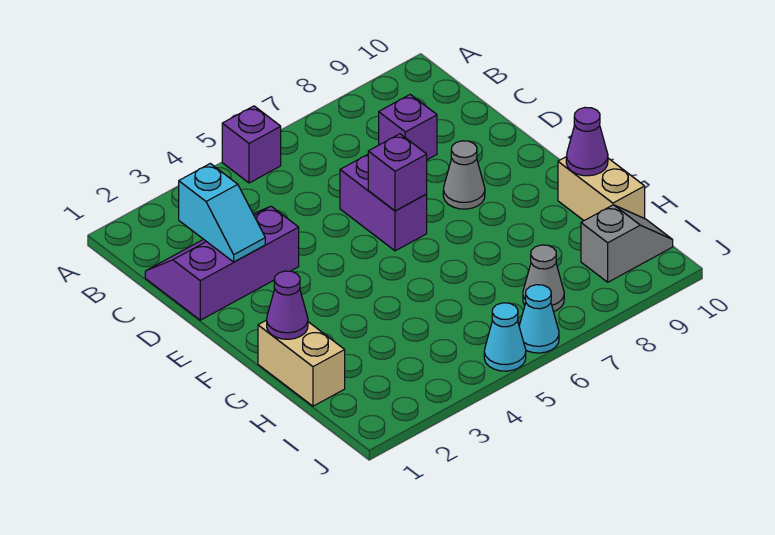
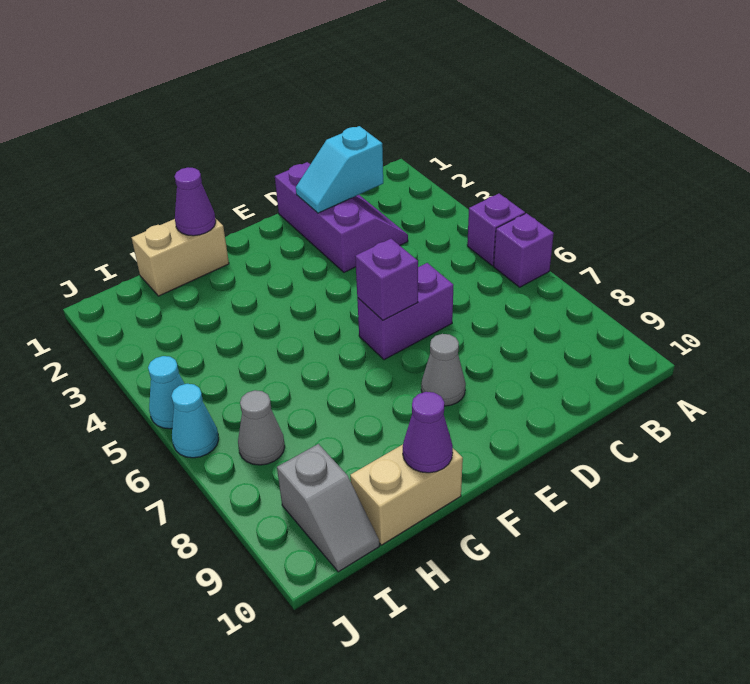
purple 1x1 brick [379,94,437,160] -> purple 1x1 brick moved to [494,213,554,287]

